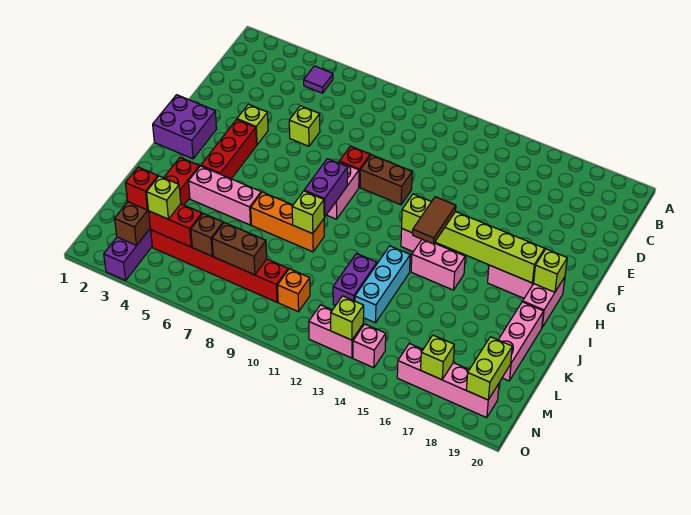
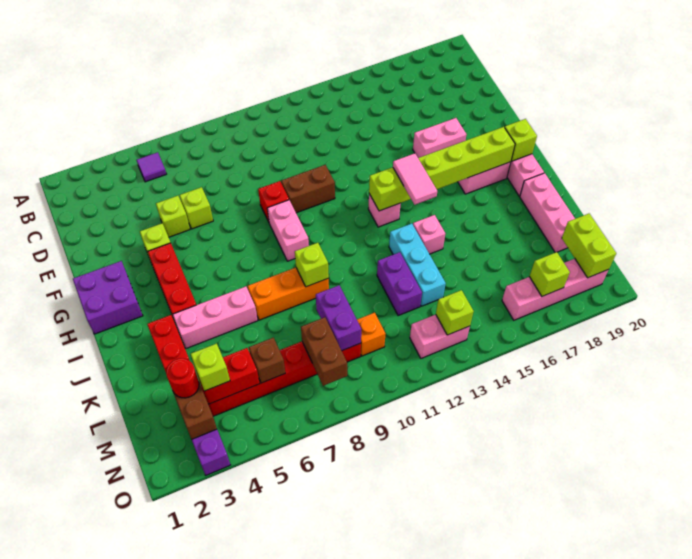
none -> lime 1x1 brick [156,196,190,237]
purple 1x2 brick [304,159,348,217] -> purple 1x2 brick moved to [316,285,361,351]
brown 1x2 tile [413,197,456,244] -> pink 1x2 tile [393,153,437,205]
pink 1x2 brick [411,239,465,290] -> pink 1x2 brick moved to [413,118,466,158]
red 1x1 brick [125,167,158,210] -> red 1x1 round brick [166,358,199,398]
brown 1x2 brick [212,222,267,275] -> brown 1x2 brick turned to [301,317,347,386]
pink 1x1 brick [353,324,386,368] -> pink 1x1 brick moved to [413,215,445,254]

